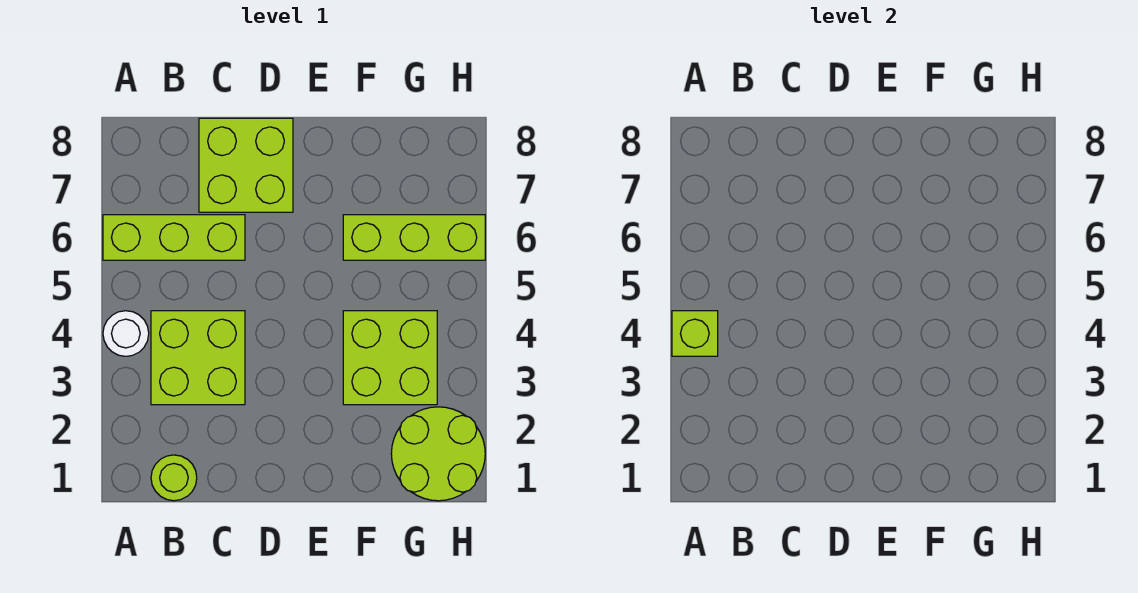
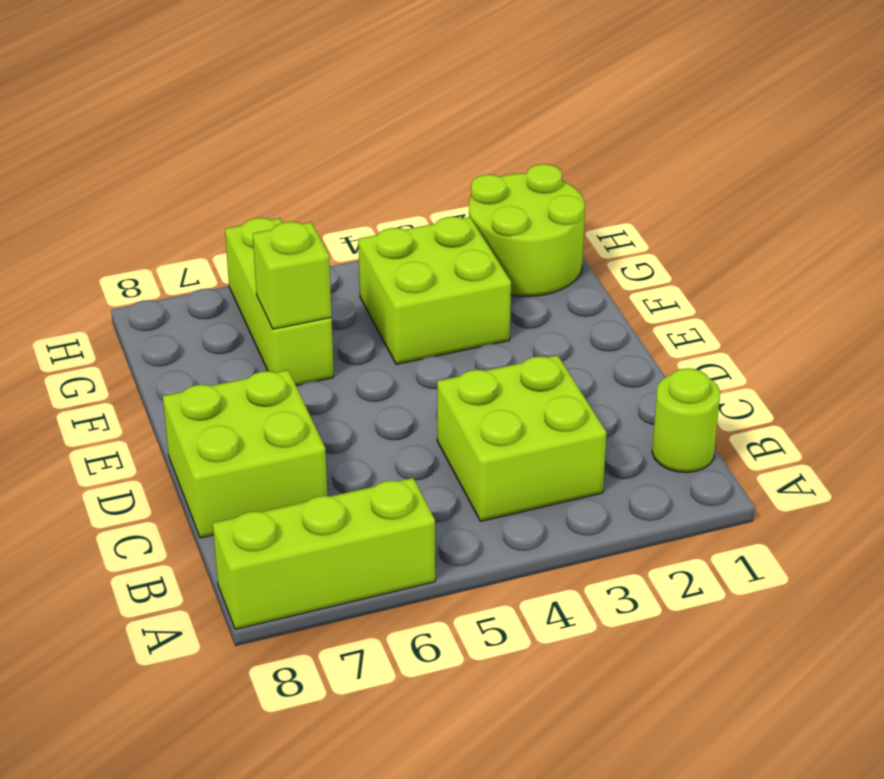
white 1x1 round brick [103,311,149,356] -> none
lime 1x1 brick [672,311,718,356] -> lime 1x1 brick moved to [253,222,331,329]
lime 1x3 brick [103,215,245,260] -> lime 1x3 brick turned to [213,478,435,629]

